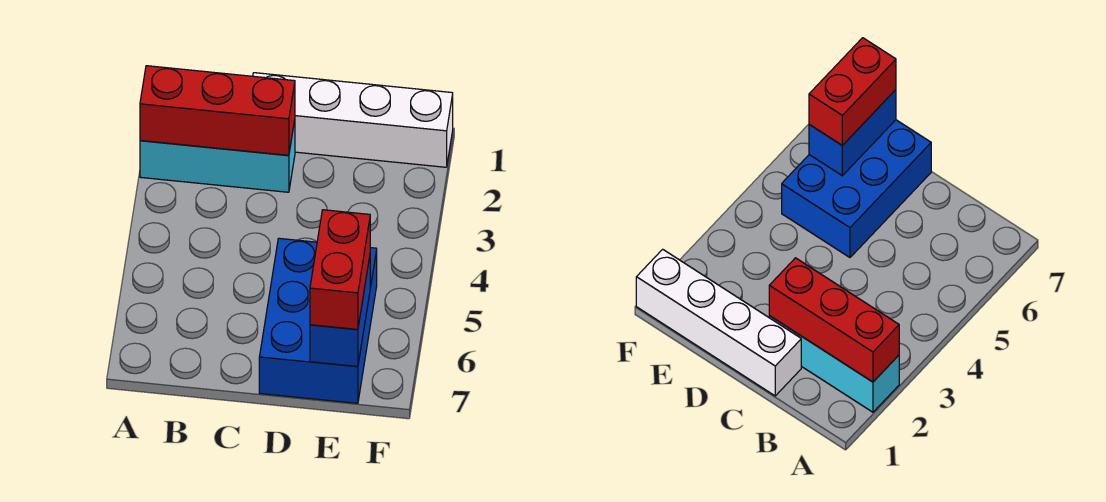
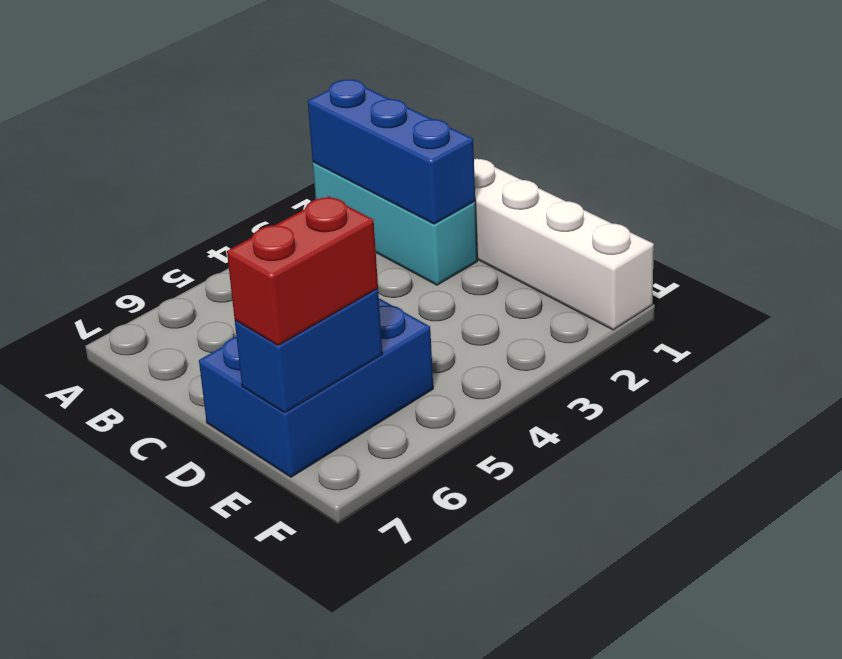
red 1x3 brick [140,66,295,155] -> blue 1x3 brick [308,80,475,224]

